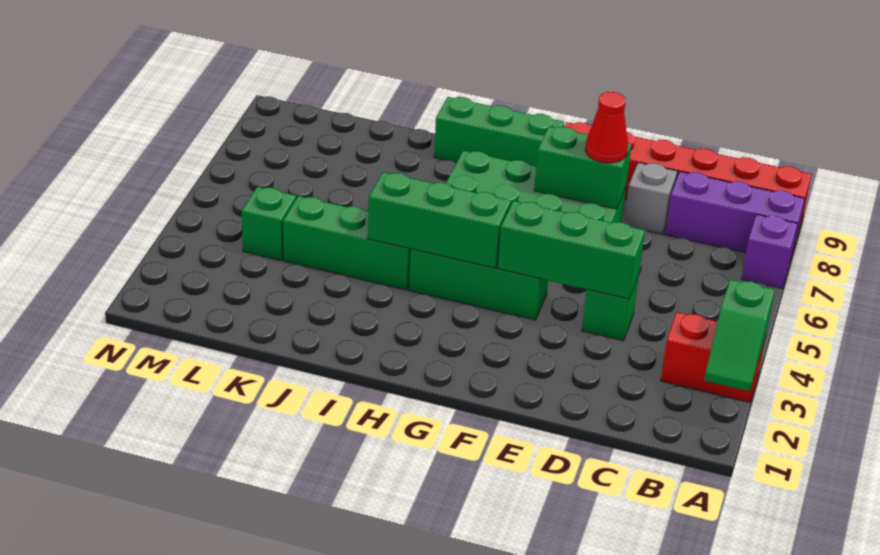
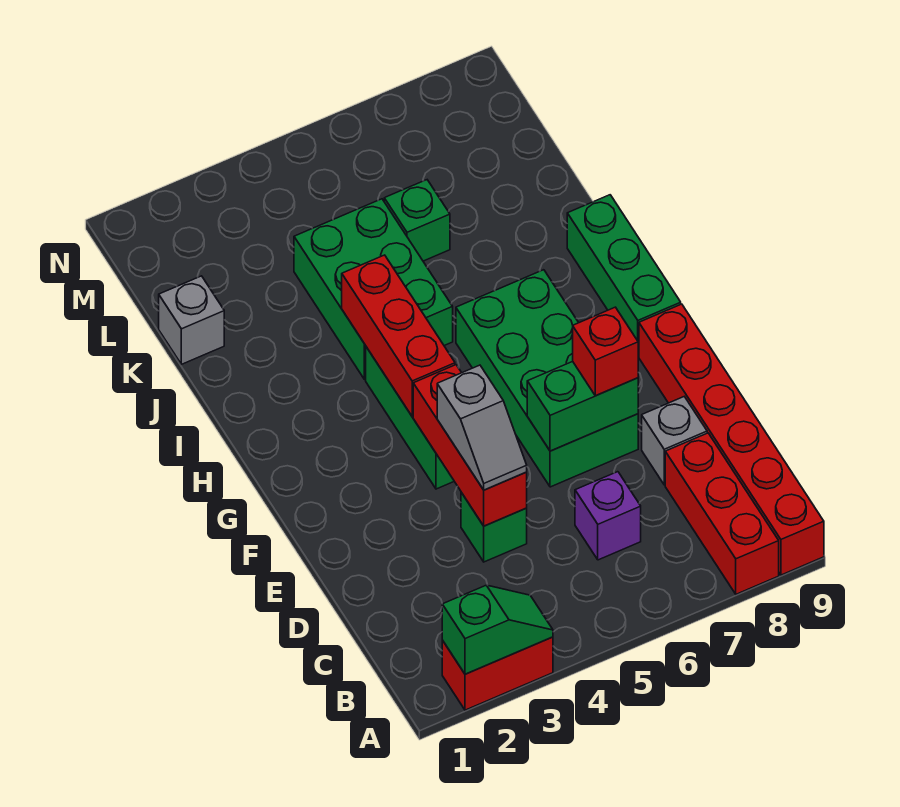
green 1x2 slope [704,279,775,391] -> green 1x2 slope turned to [442,585,553,674]
red 1x2 brick [661,312,766,402] -> red 1x2 brick turned to [442,637,553,710]
purple 1x1 brick [741,214,798,288] -> purple 1x1 brick moved to [575,472,641,560]
purple 1x3 brick [665,172,805,257] -> red 1x3 brick [665,433,779,594]
green 1x3 brick [498,201,645,299] -> red 1x3 brick [413,365,527,526]
none -> grey 1x2 slope [437,365,527,490]
green 1x2 brick [534,126,631,209] -> green 1x2 brick turned to [527,361,638,451]
red 1x1 cone [585,92,628,163] -> red 1x1 brick [573,307,638,396]
green 1x3 brick [368,172,511,268] -> red 1x3 brick [342,255,455,416]
green 1x3 brick [283,196,411,290] -> green 2x3 brick [294,199,453,380]
none -> grey 1x1 brick [159,276,224,364]
green 1x1 brick [242,187,296,261] -> green 1x1 brick moved to [384,180,450,261]

